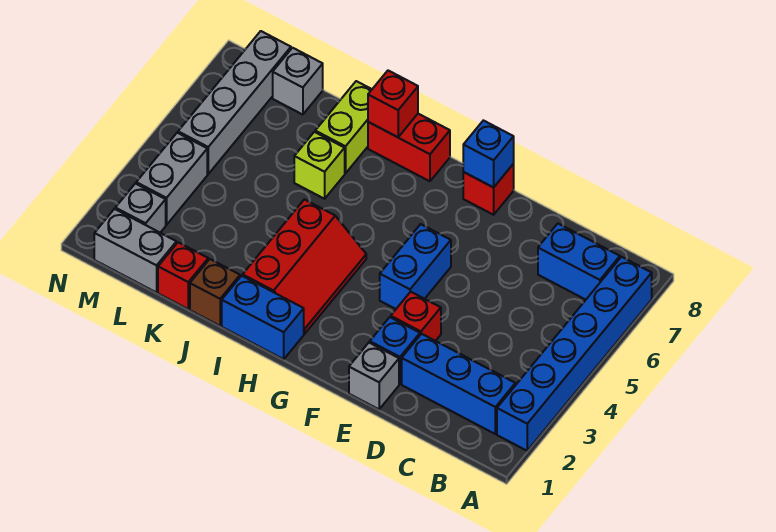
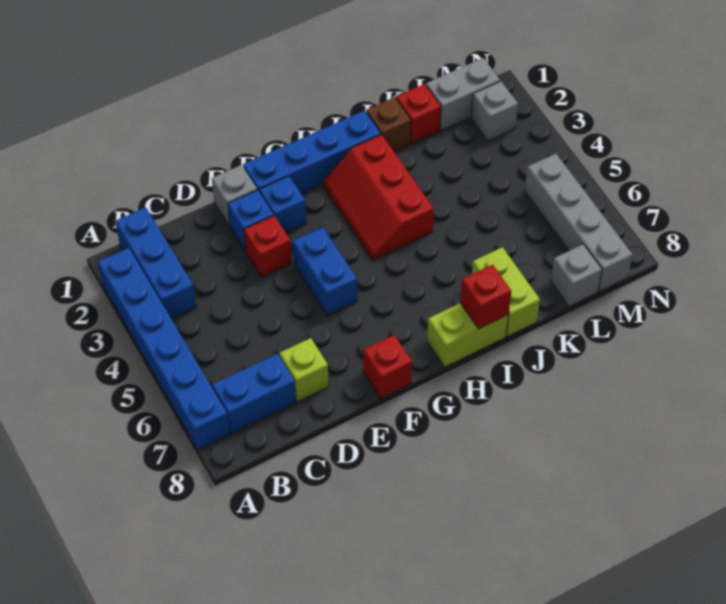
blue 1x3 brick [402,334,515,434] -> blue 1x3 brick turned to [115,207,196,319]
blue 1x1 brick [463,120,514,187] -> blue 1x1 brick moved to [259,176,306,233]
blue 1x2 brick [222,276,304,359] -> blue 1x4 brick [243,110,381,194]
red 1x2 brick [368,114,450,181] -> lime 1x2 brick [427,303,508,367]
lime 1x1 brick [294,132,345,199] -> lime 1x1 brick moved to [279,338,329,401]
grey 1x2 brick [136,133,207,225] -> none

